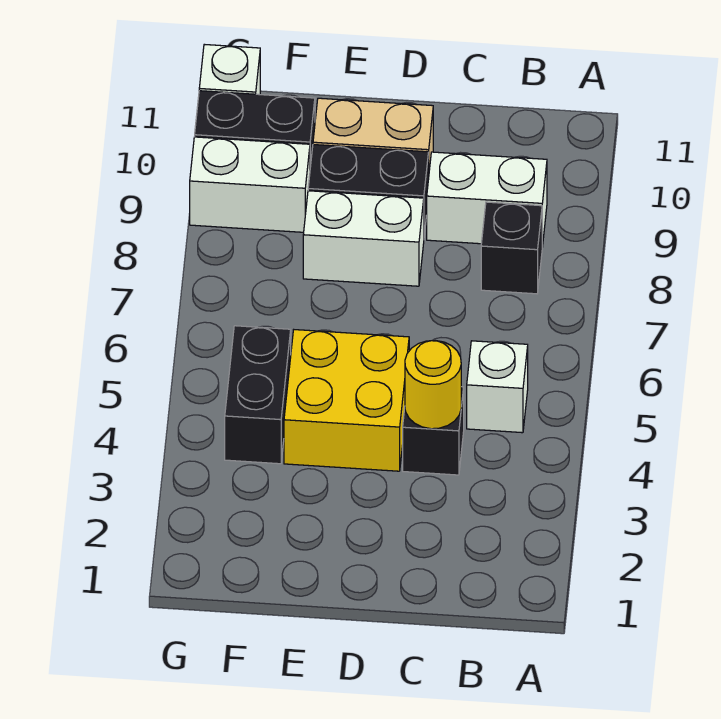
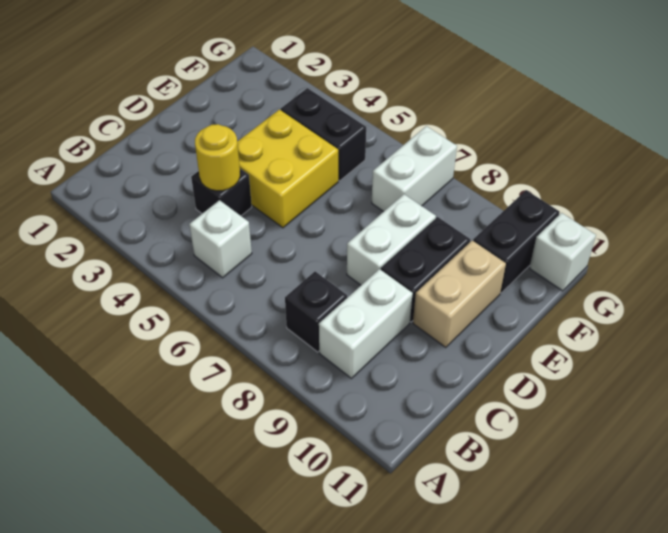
white 1x2 brick [190,137,310,232] -> white 1x2 brick moved to [372,126,457,212]

